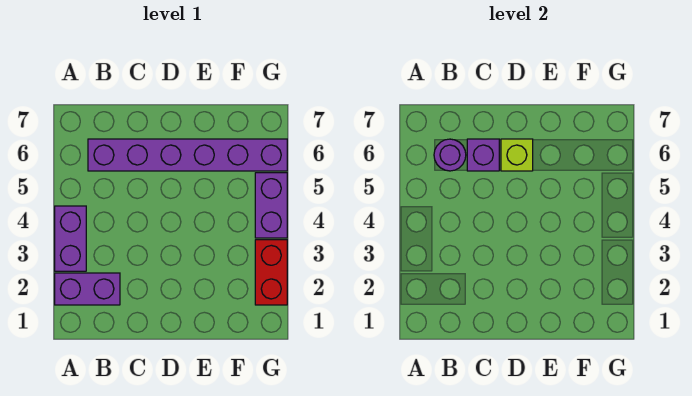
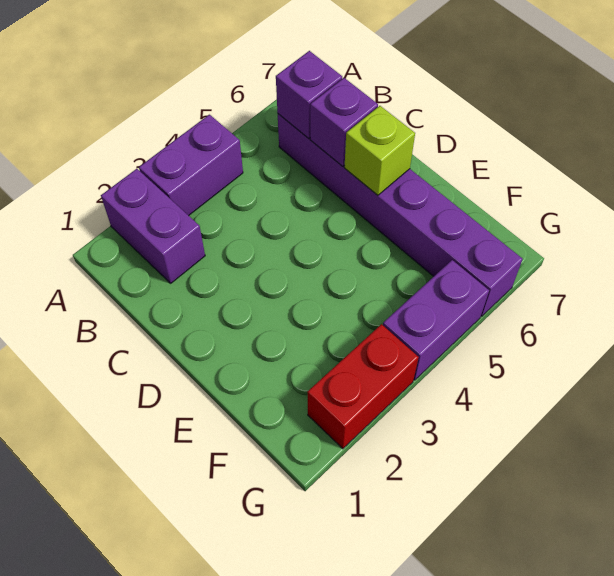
purple 1x1 round brick [434,139,466,171] -> purple 1x1 brick [276,51,342,139]

